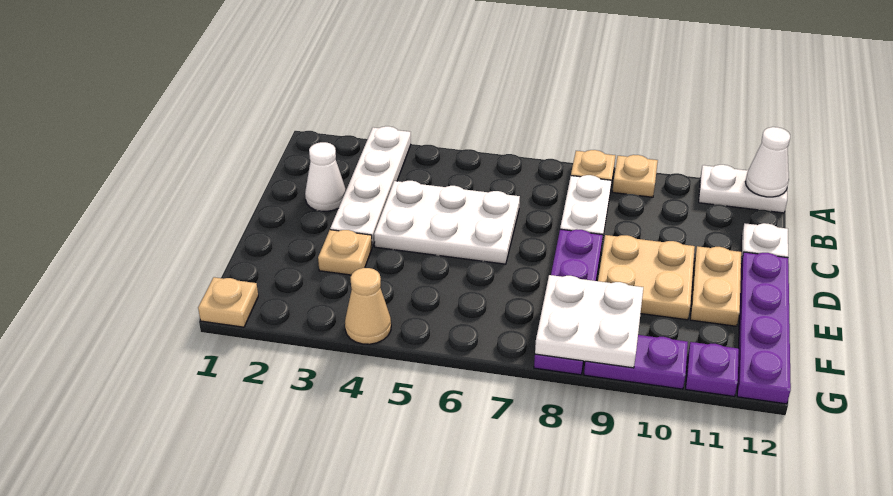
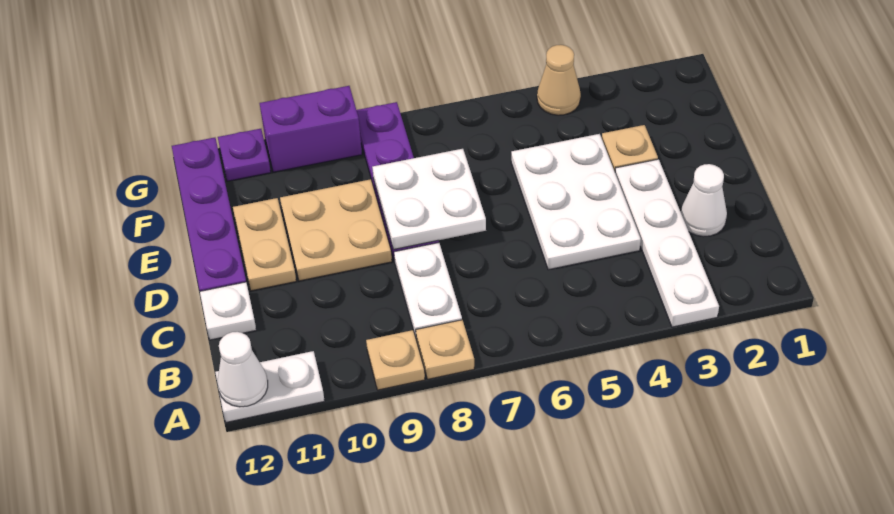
white 2x3 plate [374,181,520,264] -> white 2x3 plate turned to [511,134,641,270]
white 2x2 plate [535,275,643,368] -> white 2x2 plate moved to [372,149,486,249]
tan 1x1 plate [198,277,258,327] -> none
purple 1x2 plate [584,335,688,389] -> purple 1x2 brick [260,86,362,172]

